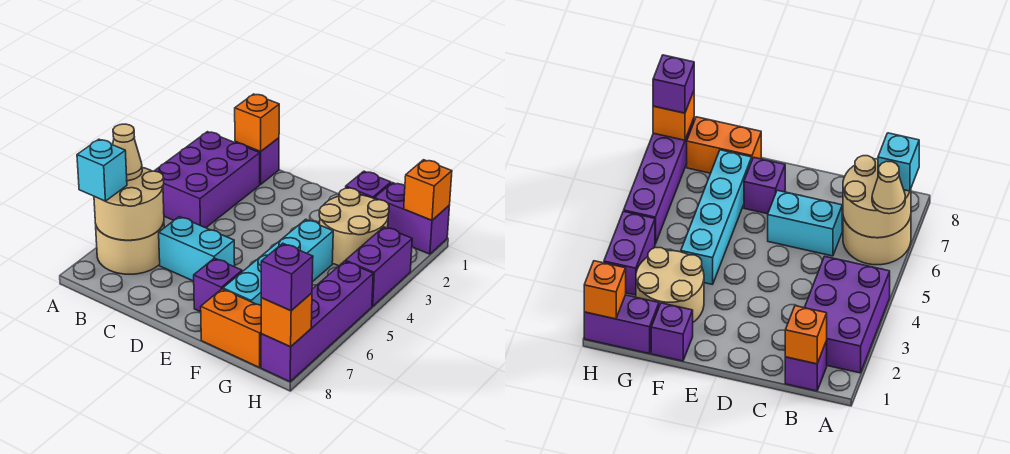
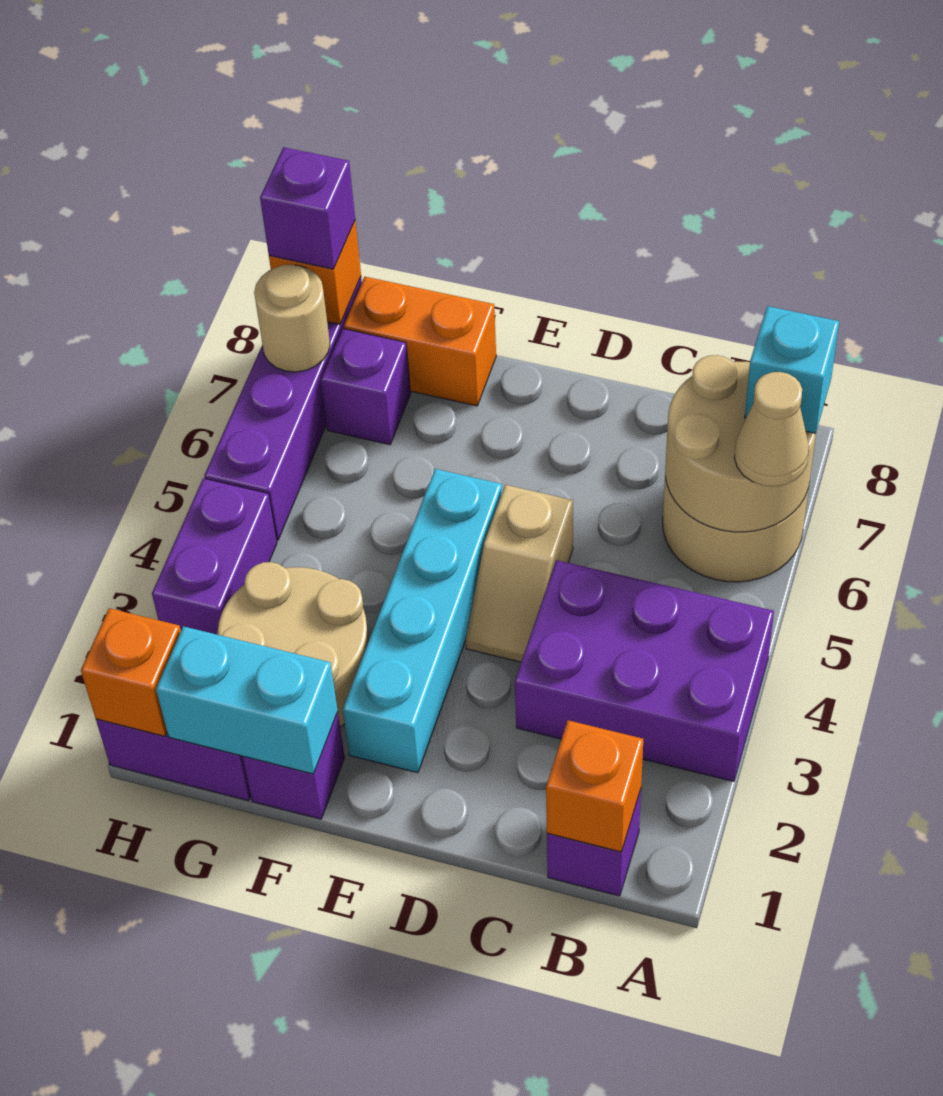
purple 2x3 brick [155,132,260,228] -> purple 2x3 brick turned to [515,560,774,781]
cyan 1x2 brick [159,217,235,281] -> cyan 1x2 brick moved to [156,626,338,774]
none -> tan 1x2 slope [466,485,573,662]
purple 1x1 brick [194,258,242,312] -> purple 1x1 brick moved to [321,329,411,445]
cyan 1x4 brick [223,219,333,305] -> cyan 1x4 brick moved to [343,469,502,773]
none -> tan 1x1 round brick [254,264,330,372]

